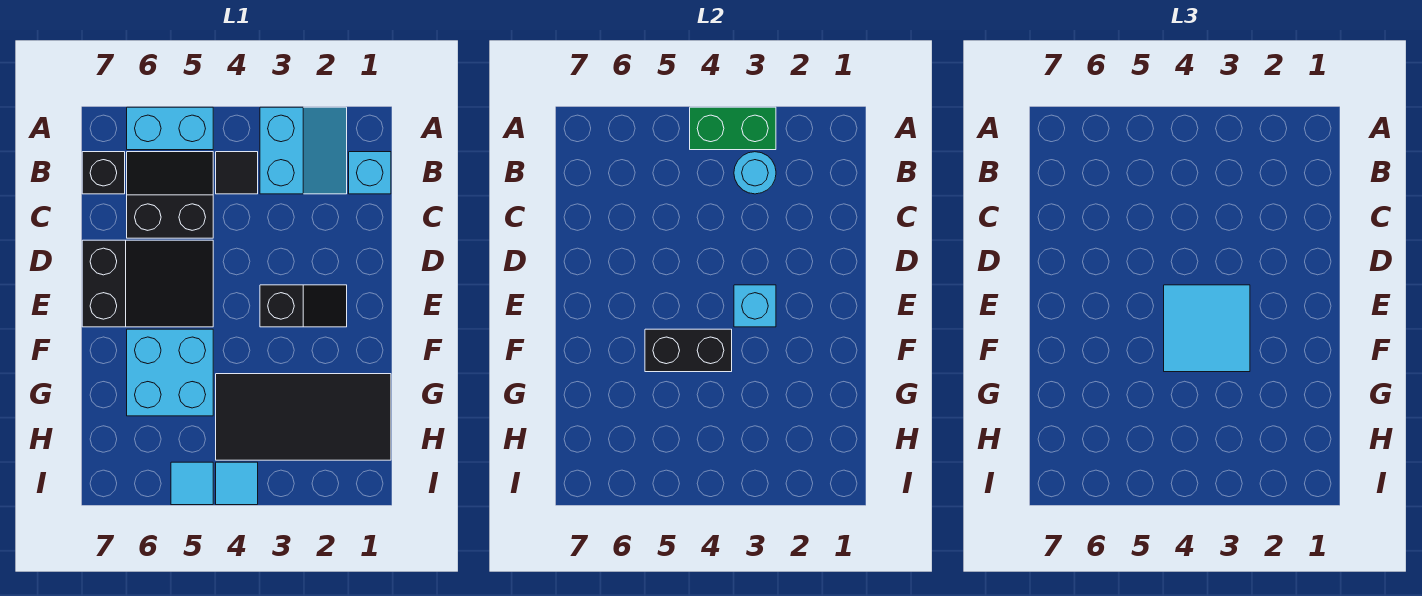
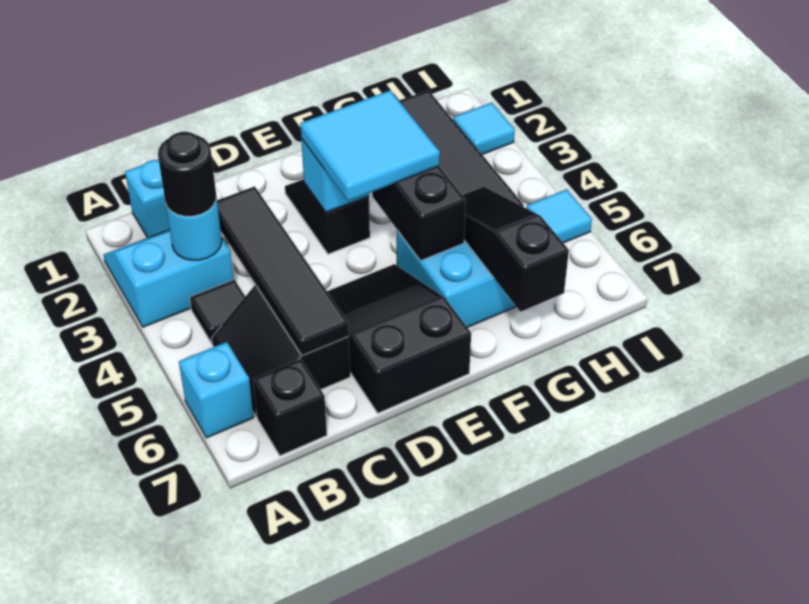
green 1x2 brick [690,107,776,150] -> none
cyan 1x2 brick [127,107,213,150] -> cyan 1x1 brick [179,342,254,438]
none -> black 1x1 round brick [158,132,216,216]
none -> black 1x4 tile [217,186,349,355]
none -> black 1x3 slope [462,187,569,312]
cyan 1x1 tile [216,462,258,505] -> cyan 1x1 tile moved to [453,103,515,154]

